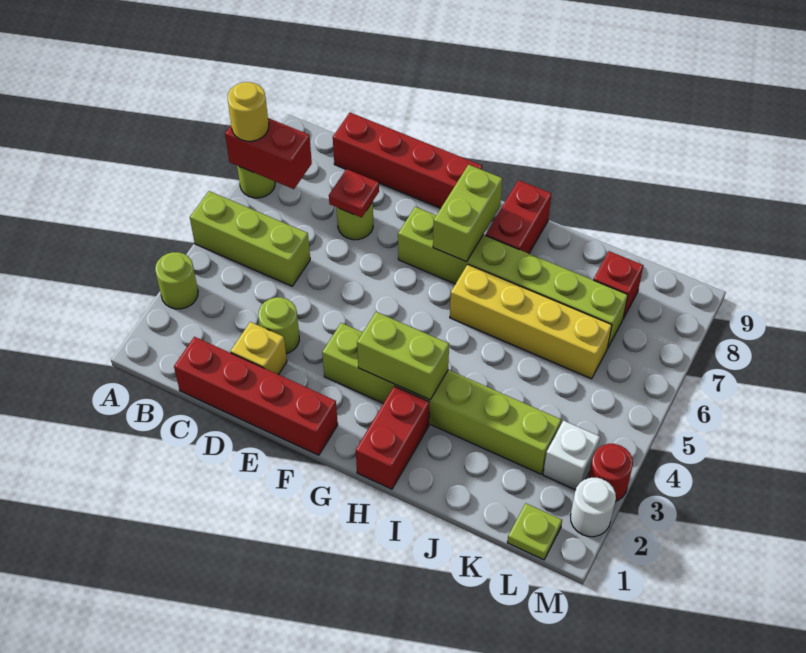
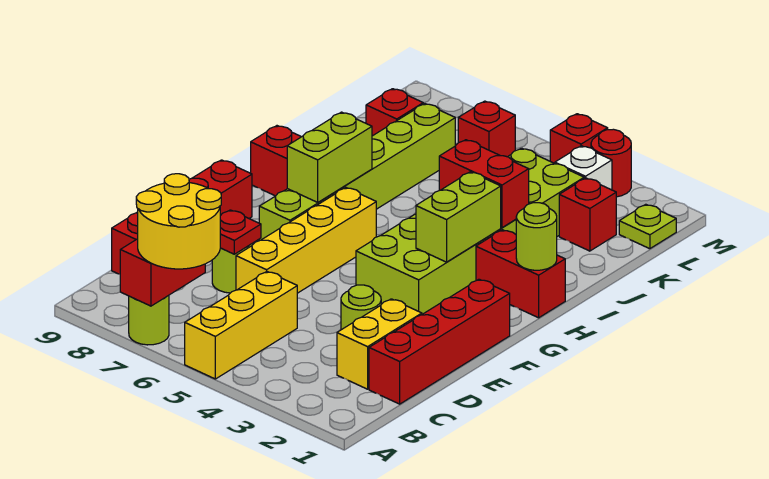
lime 1x1 round brick [155,252,198,309] -> lime 1x1 round brick moved to [516,203,557,270]
lime 1x3 brick [190,191,310,286] -> yellow 1x3 brick [185,272,297,379]
yellow 1x1 round brick [227,82,269,141] -> yellow 2x2 round brick [136,174,221,269]
yellow 1x1 brick [231,322,287,375] -> yellow 1x2 brick [337,299,422,389]
lime 1x6 brick [322,323,561,474] -> lime 2x6 brick [356,148,584,314]
lime 1x2 brick [433,165,502,262] -> lime 1x2 brick turned to [287,112,372,202]
yellow 1x4 brick [450,265,612,379] -> yellow 1x4 brick moved to [236,188,376,293]
none -> red 1x2 brick [439,140,529,228]
none -> red 1x1 brick [559,178,616,251]
none -> red 1x1 brick [458,101,515,157]
white 1x1 round brick [570,478,616,537] -> none
none -> red 1x1 brick [550,114,608,163]

